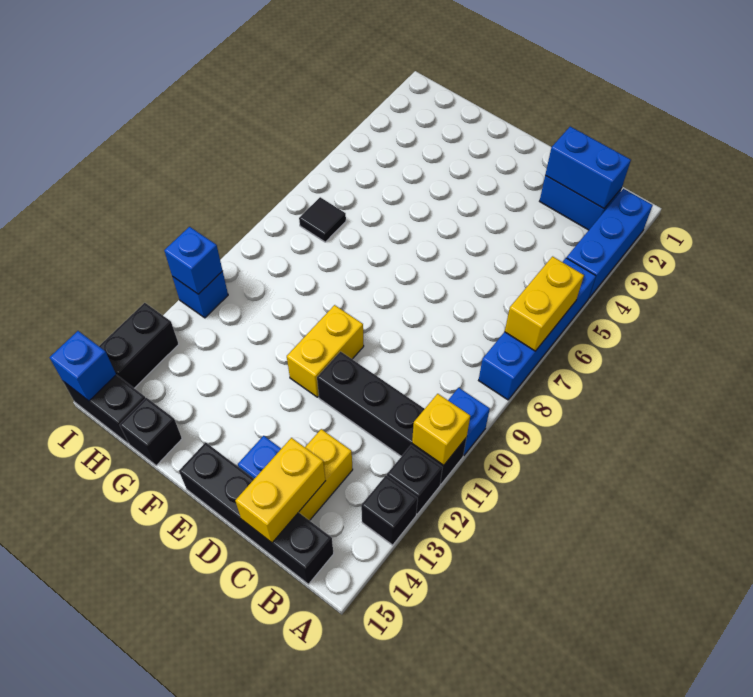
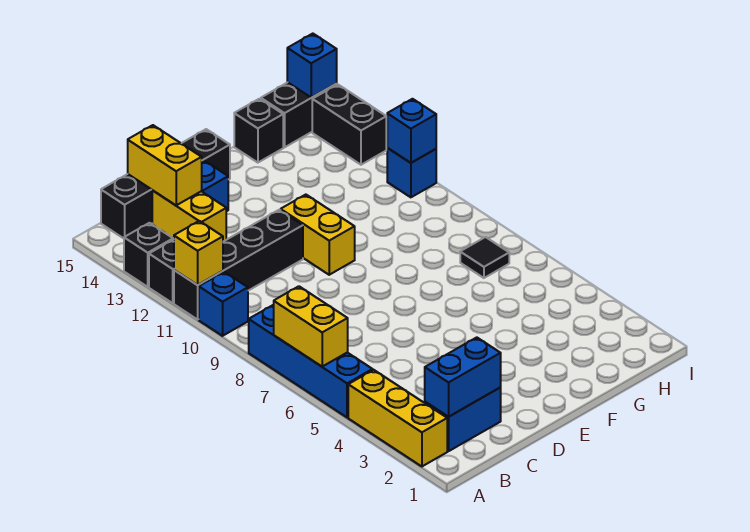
blue 1x3 brick [567,189,653,298] -> yellow 1x3 brick [348,370,447,466]

